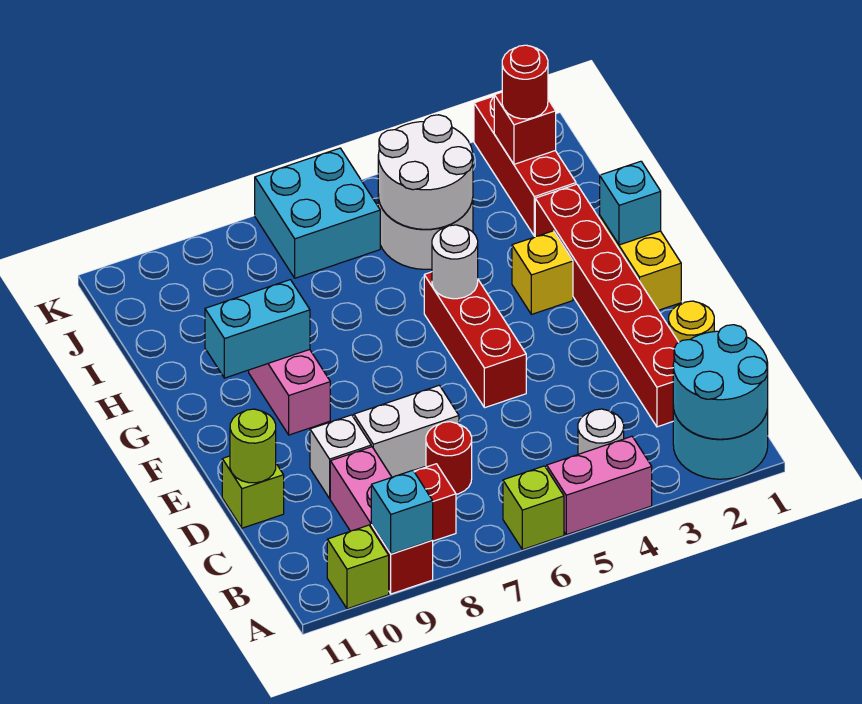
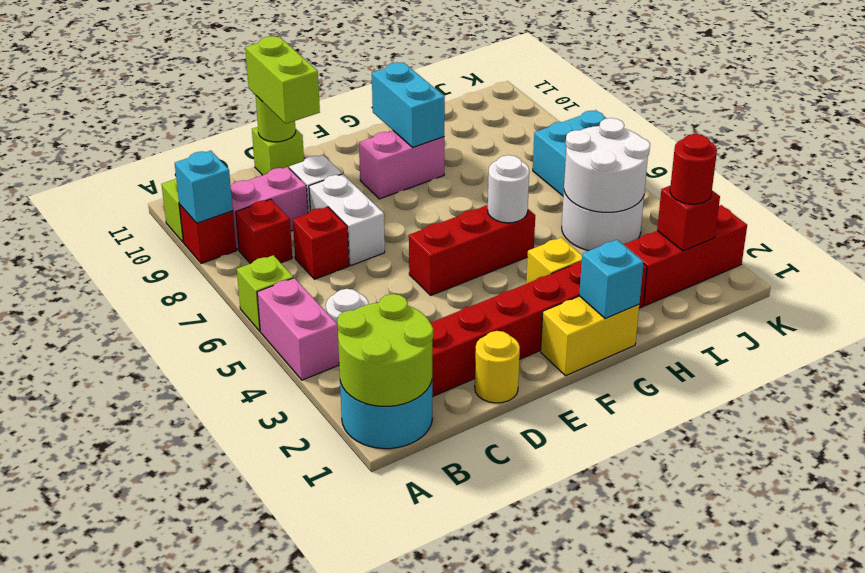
cyan 2x2 round brick [673,325,768,439] -> lime 2x2 round brick [337,294,433,406]
red 1x1 round brick [426,422,472,494] -> red 1x1 brick [293,207,349,279]
none -> lime 1x2 brick [245,36,320,124]

